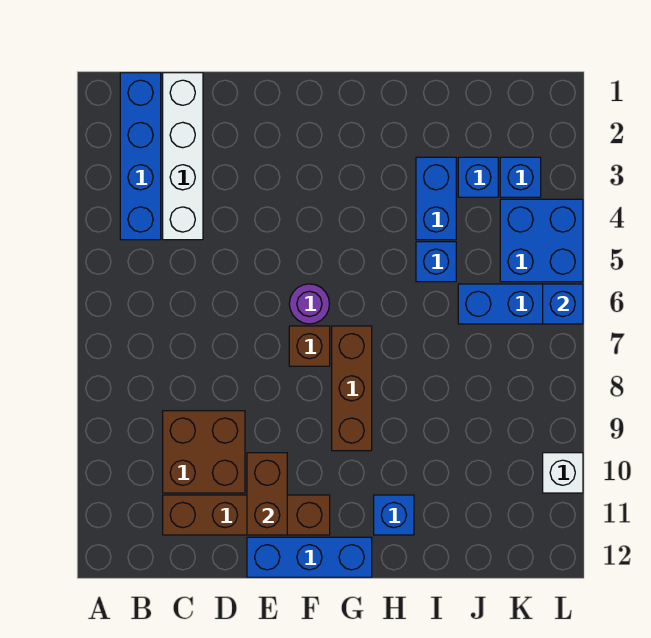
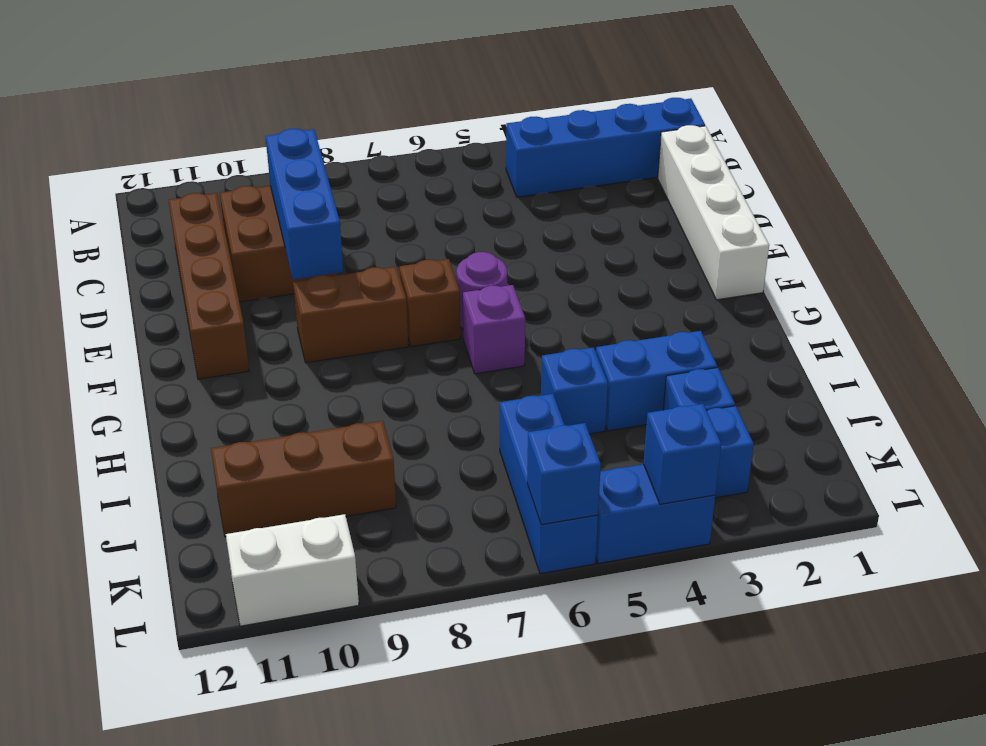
white 1x4 brick [163,73,203,240] -> white 1x4 brick turned to [658,125,769,300]
brown 1x2 brick [247,453,287,535] -> brown 1x2 brick moved to [293,267,408,363]
blue 1x3 brick [247,537,372,577] -> blue 1x3 brick moved to [266,129,343,280]
none -> purple 1x1 brick [463,285,525,374]
brown 1x3 brick [332,326,372,451] -> brown 1x3 brick moved to [211,421,396,537]
blue 1x1 brick [374,495,414,535] -> blue 1x1 brick moved to [644,404,721,504]
blue 2x2 brick [500,199,583,282] -> blue 1x2 brick [596,464,715,563]
white 1x1 brick [543,453,583,493] -> white 1x2 brick [226,514,359,626]

